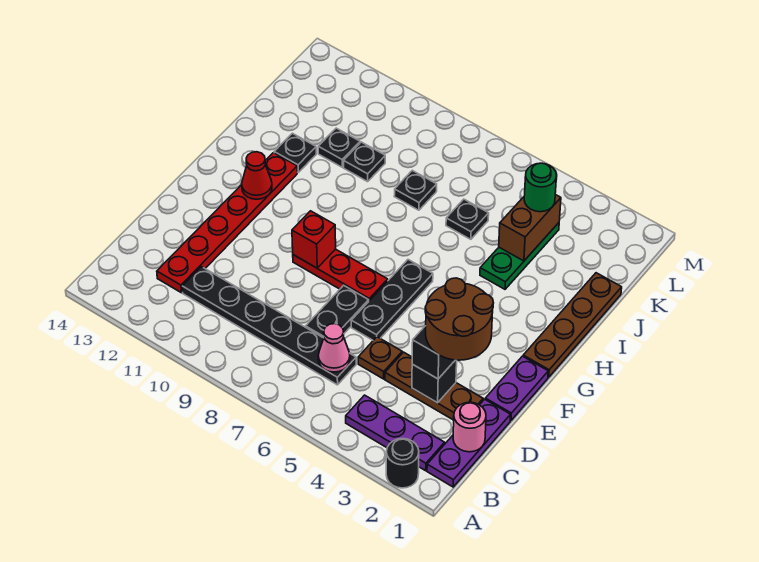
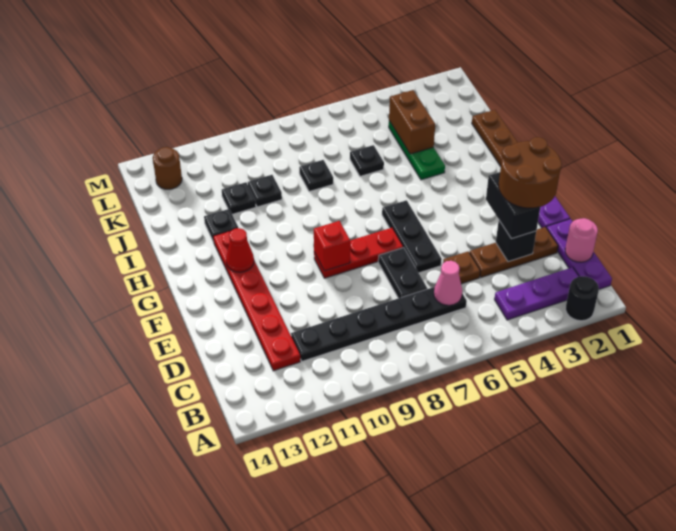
green 1x1 round brick [524,163,557,212] -> none
none -> brown 1x1 round brick [153,147,182,189]

